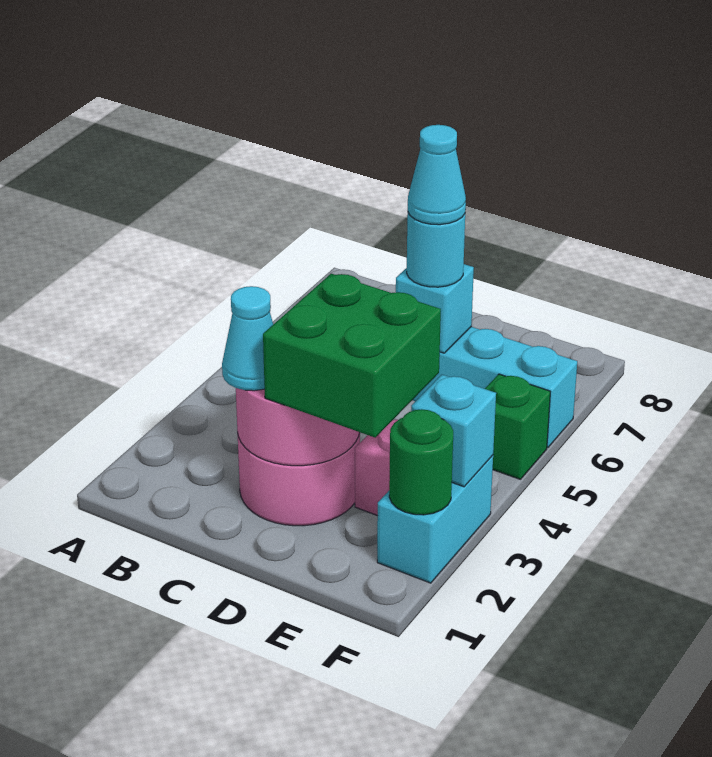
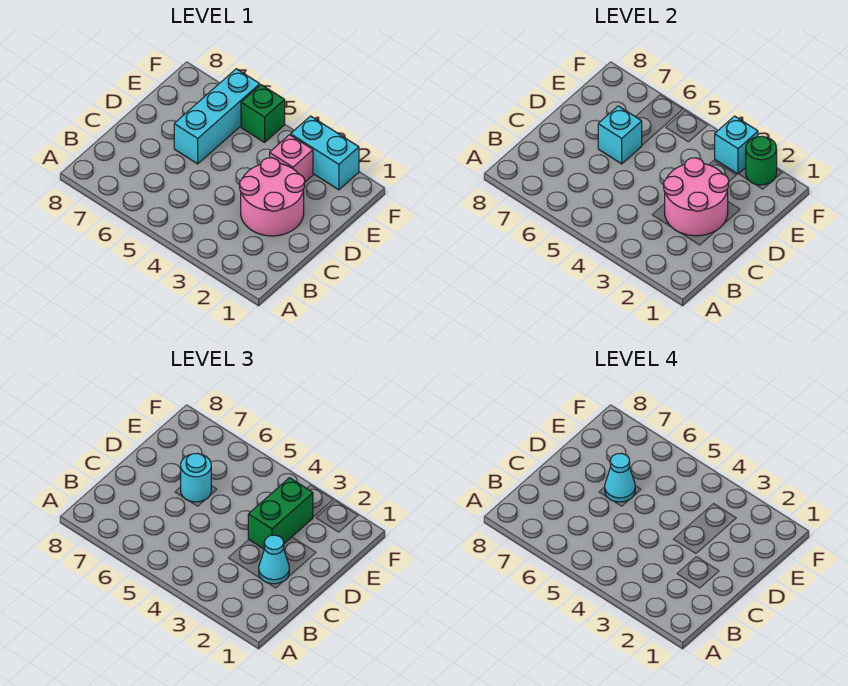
green 2x2 brick [263,274,441,437] -> green 1x2 brick [248,478,313,549]

